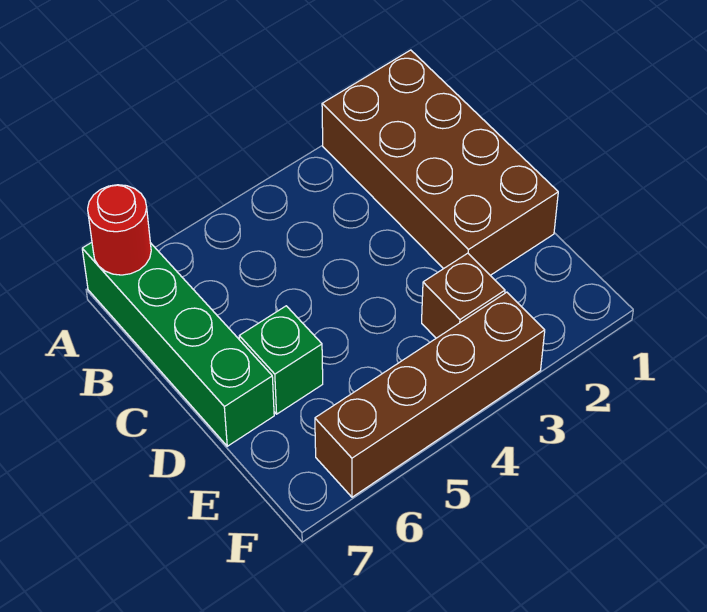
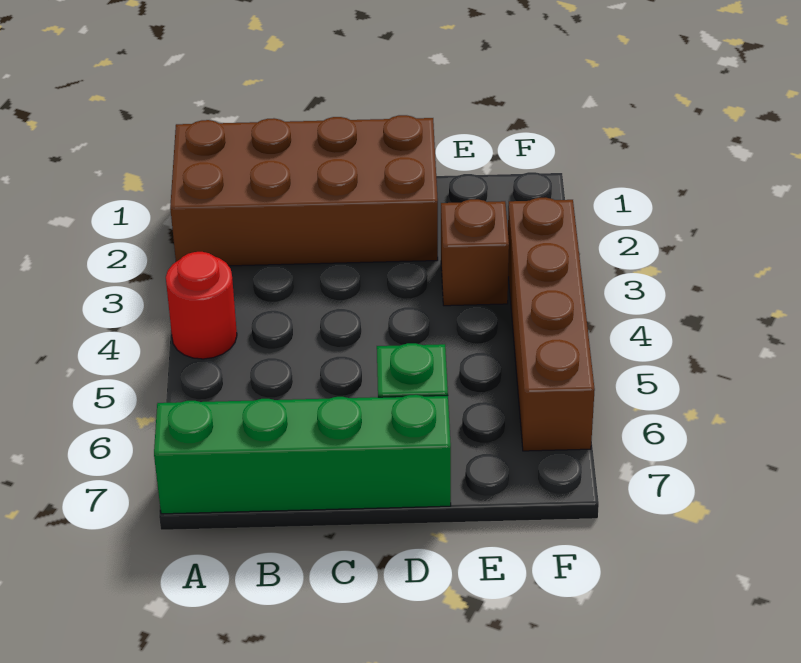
red 1x1 round brick [88,185,151,275] -> red 1x1 round brick moved to [166,252,237,359]

